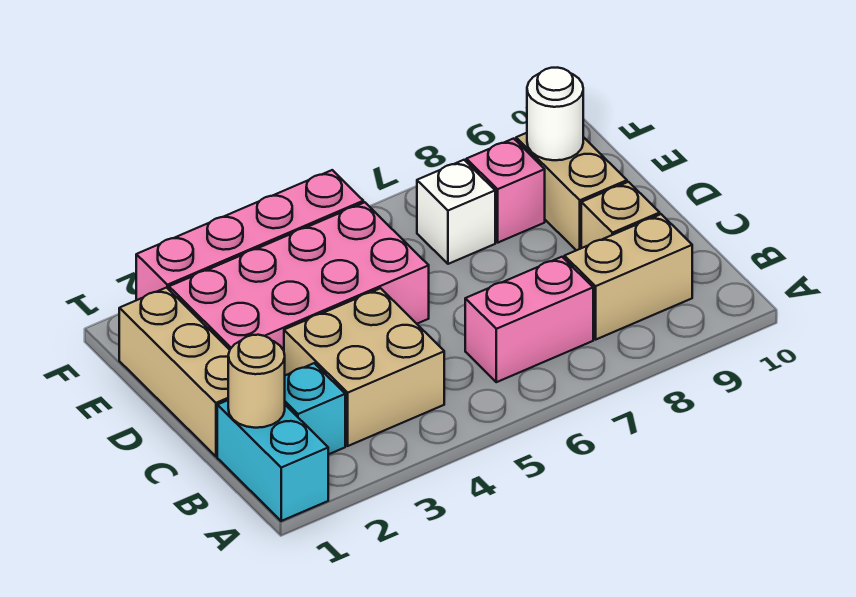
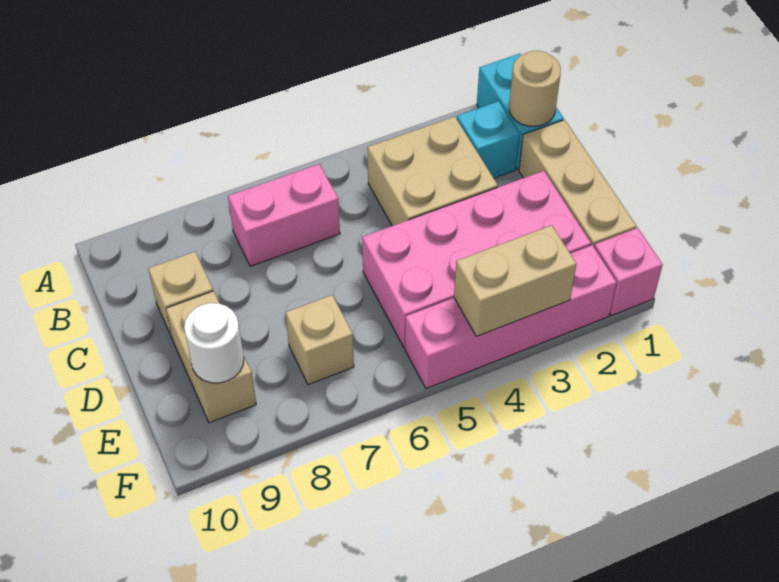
tan 1x2 brick [564,214,692,339] -> tan 1x2 brick moved to [454,225,576,336]
white 1x1 brick [417,160,495,264] -> tan 1x1 brick [286,295,354,385]
pink 1x1 brick [466,139,545,243] -> pink 1x1 brick moved to [594,228,663,315]

